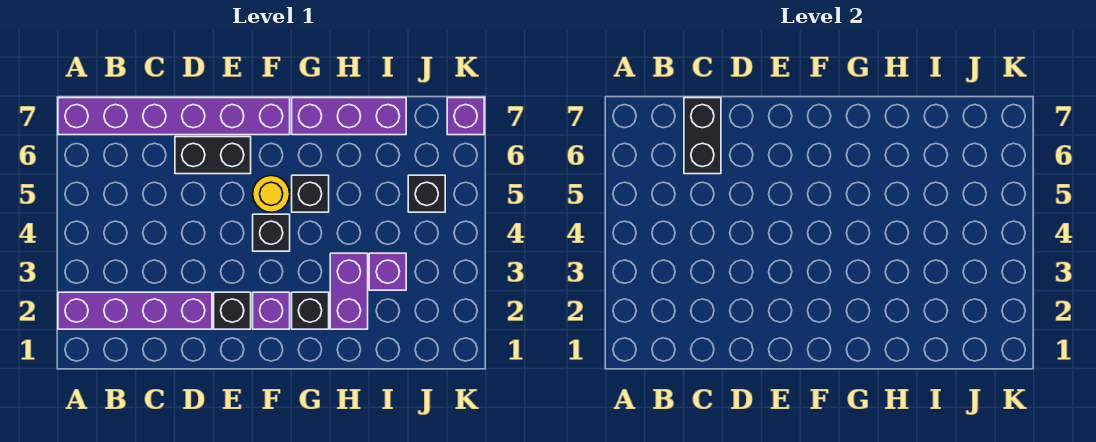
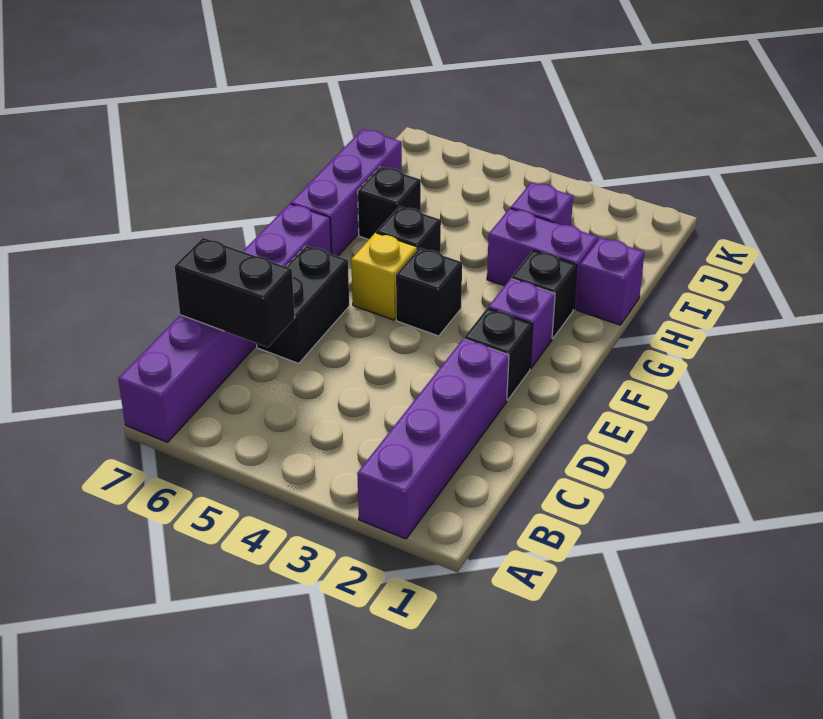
yellow 1x1 round brick [253,175,290,212] -> yellow 1x1 brick [351,233,417,320]
black 1x1 brick [408,175,445,212] -> black 1x1 brick moved to [358,167,421,240]
purple 1x1 brick [447,98,484,135] -> purple 1x1 brick moved to [577,238,644,325]

